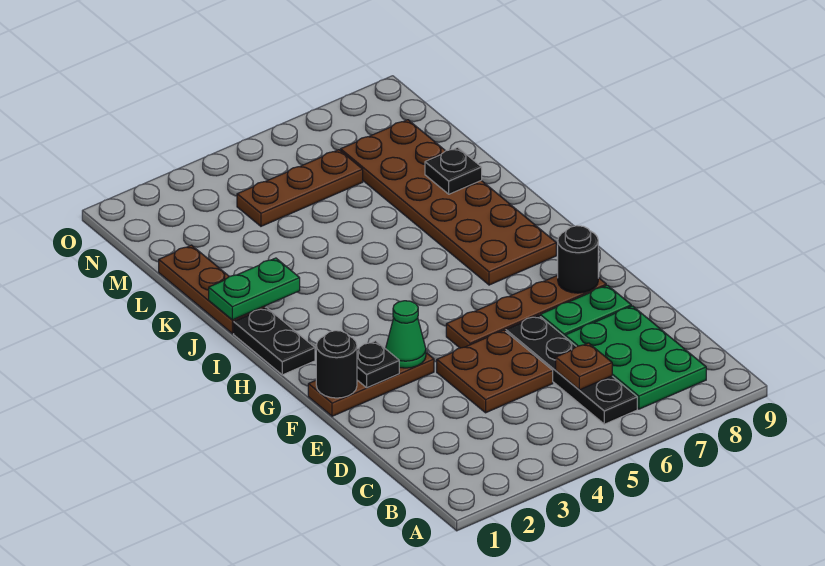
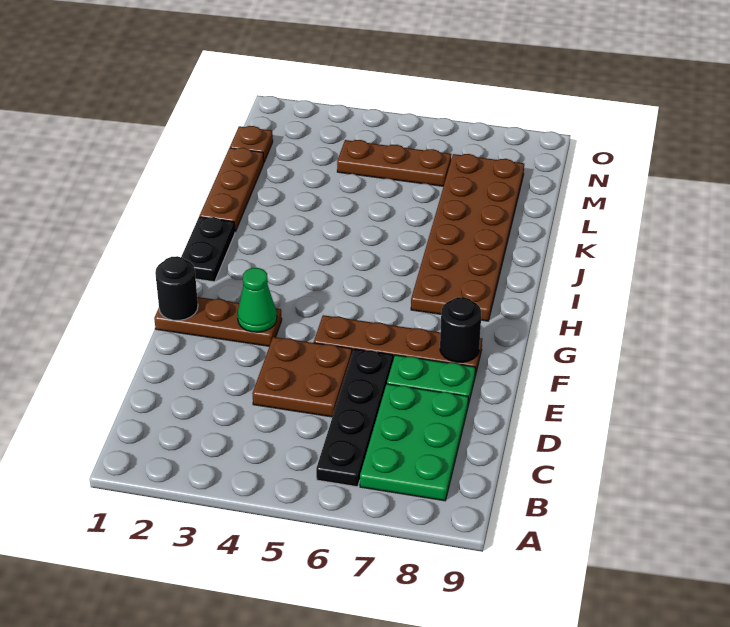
brown 1x1 plate [556,343,612,390] -> brown 1x1 plate moved to [230,126,273,162]
black 1x1 plate [357,341,399,388] -> none
green 1x2 plate [209,258,300,320] -> none
black 1x1 plate [425,147,482,194] -> none

